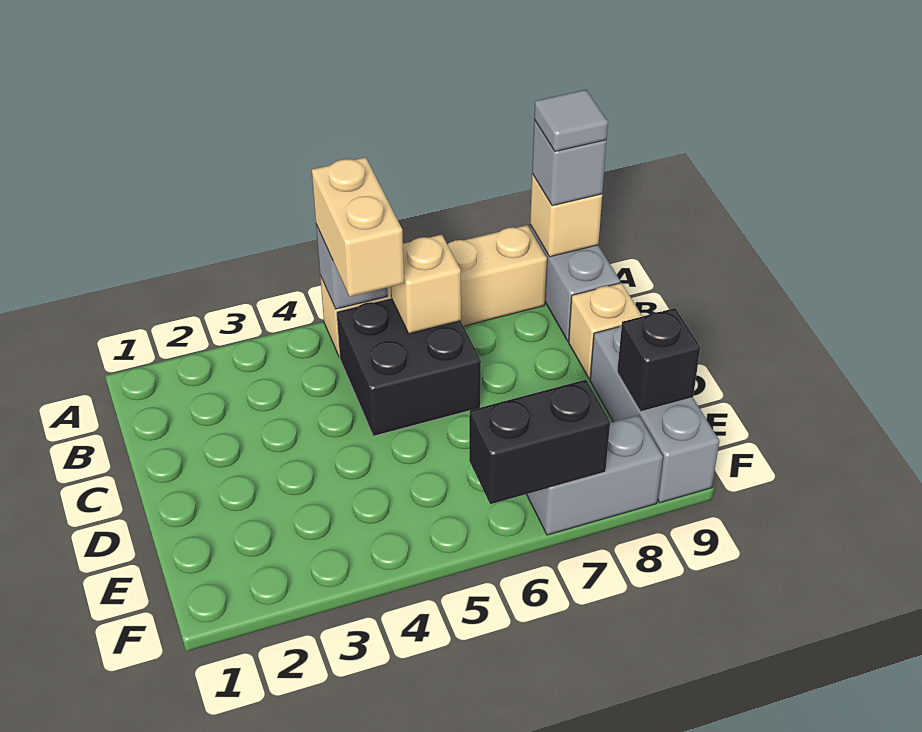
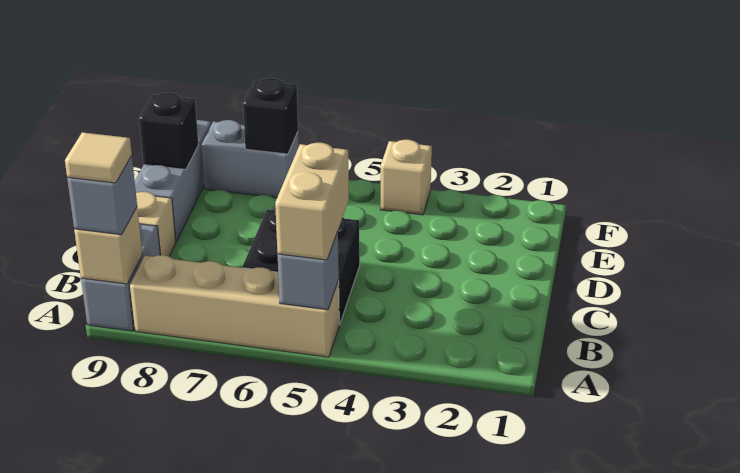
grey 1x1 tile [534,90,608,152] -> tan 1x1 tile [65,132,132,183]
tan 1x1 brick [391,235,461,334] -> tan 1x1 brick moved to [380,140,432,215]
black 1x2 brick [469,380,610,504] -> black 1x1 brick [243,78,298,154]

